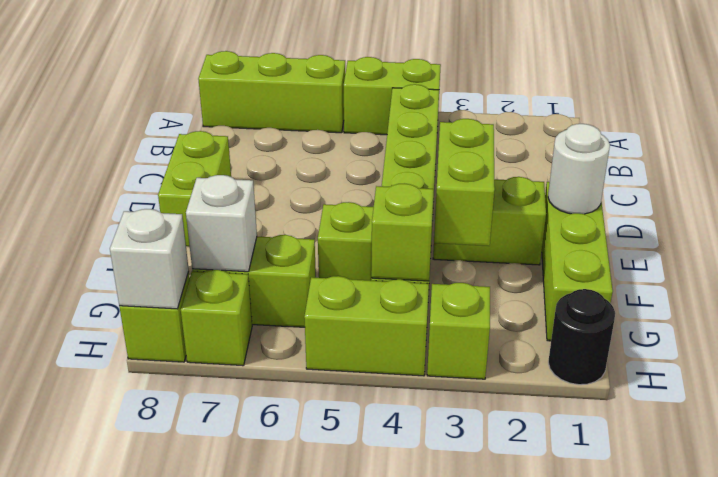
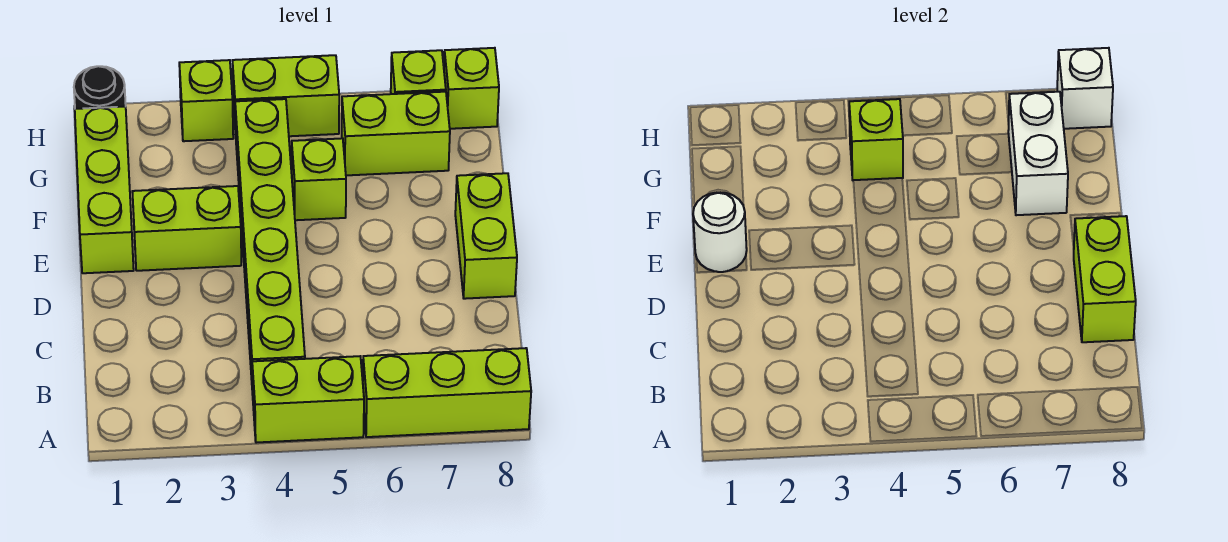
lime 1x2 brick [434,119,495,246] -> lime 1x2 brick moved to [1074,216,1136,342]
white 1x1 brick [186,175,257,272] -> white 1x2 brick [1008,92,1068,215]

